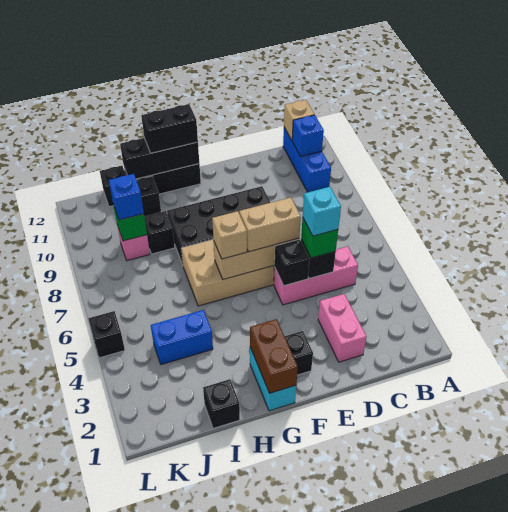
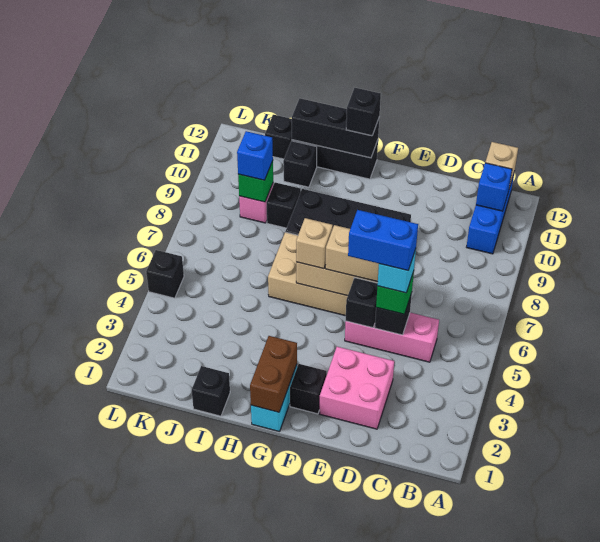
pink 1x2 brick [318,294,366,362] -> pink 2x2 brick [319,347,394,429]
black 1x2 brick [141,104,198,153] -> black 1x1 brick [346,88,381,136]
blue 1x2 brick [151,310,213,365] -> blue 1x2 brick moved to [348,210,418,270]

